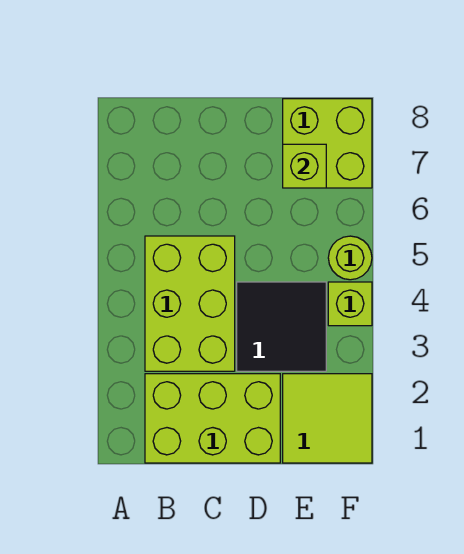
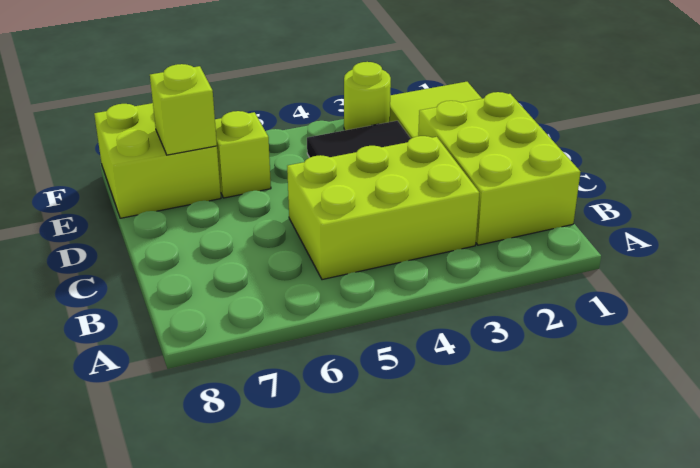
lime 1x1 brick [328,282,372,326] -> lime 1x1 brick moved to [215,111,271,198]
lime 1x1 round brick [328,236,372,280] -> lime 1x1 round brick moved to [344,62,391,130]

